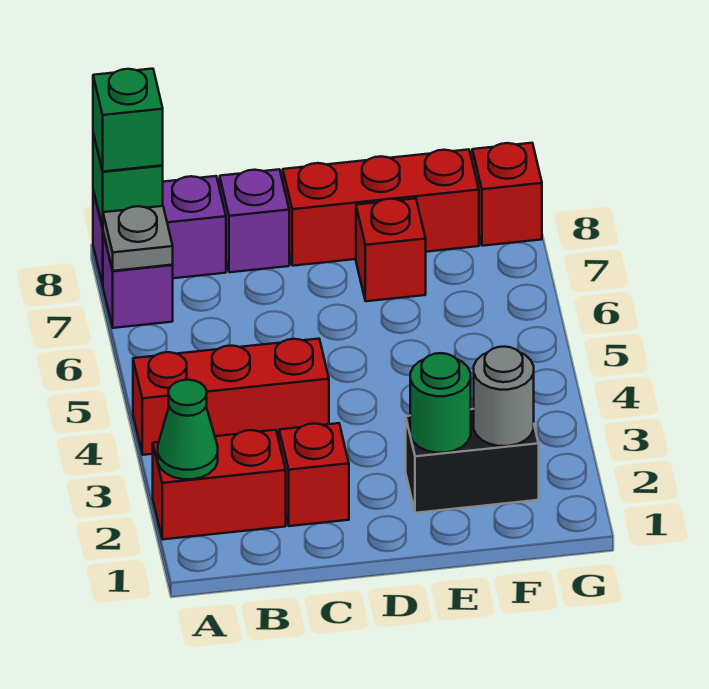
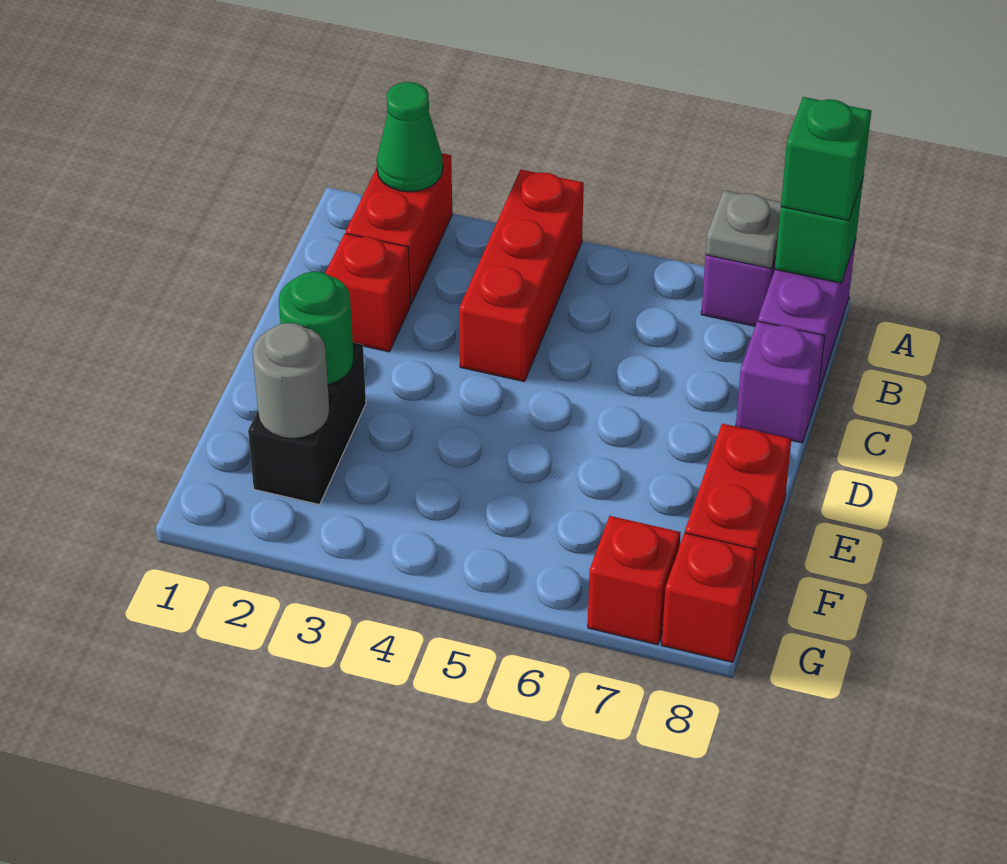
red 1x3 brick [283,149,479,266] -> red 1x2 brick [685,424,791,604]
red 1x1 brick [356,198,426,301] -> red 1x1 brick moved to [588,516,681,645]

